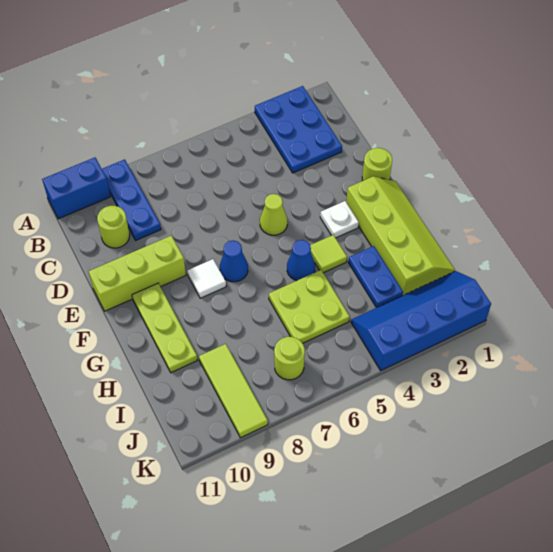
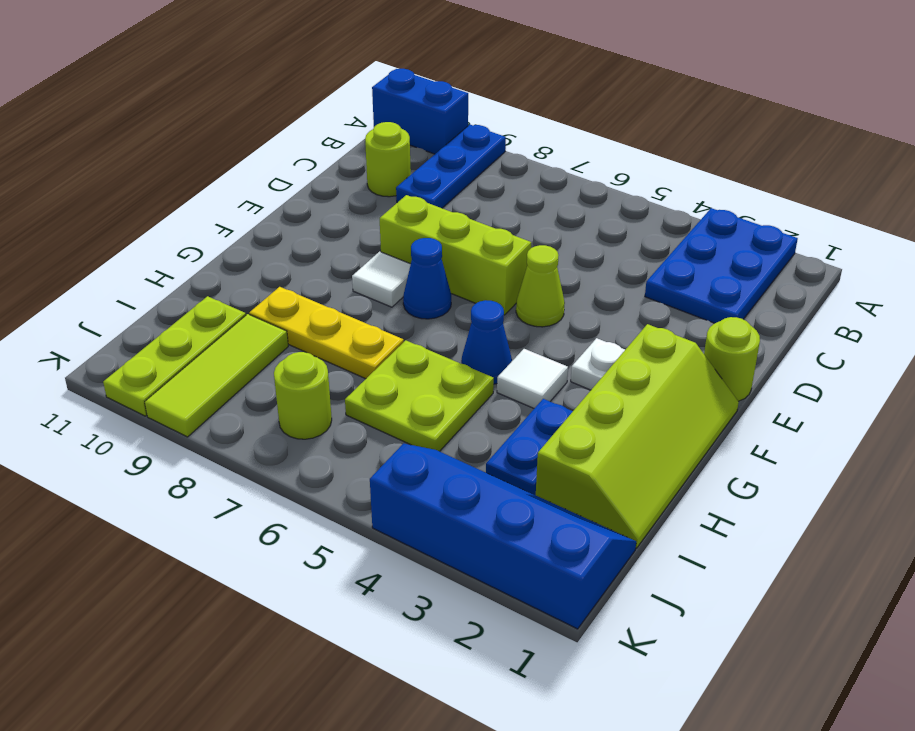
lime 1x3 brick [88,236,186,311] -> lime 1x3 brick moved to [380,195,531,315]
lime 1x3 plate [132,283,197,373] -> lime 1x3 plate moved to [103,296,246,416]
lime 1x1 tile [310,235,347,273] -> white 1x1 tile [497,349,568,408]
none -> yellow 1x3 plate [249,287,404,379]

